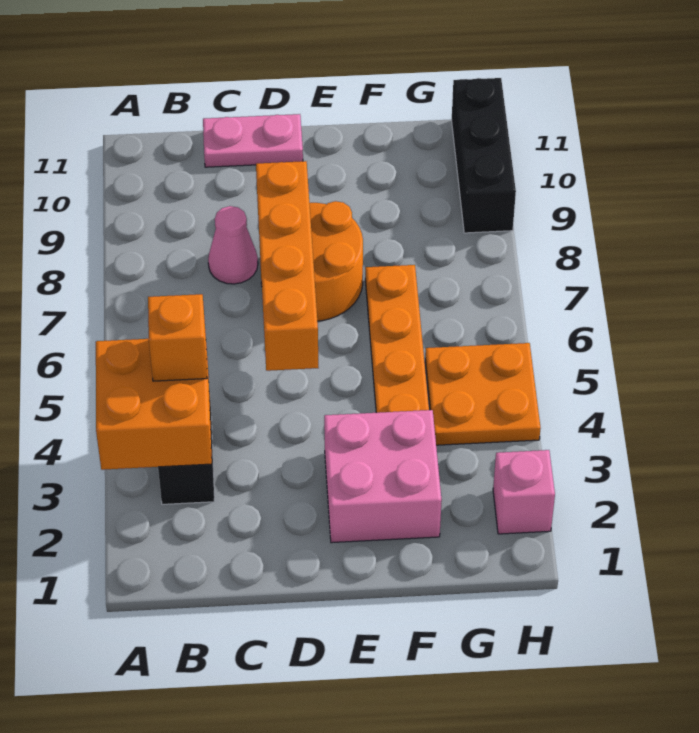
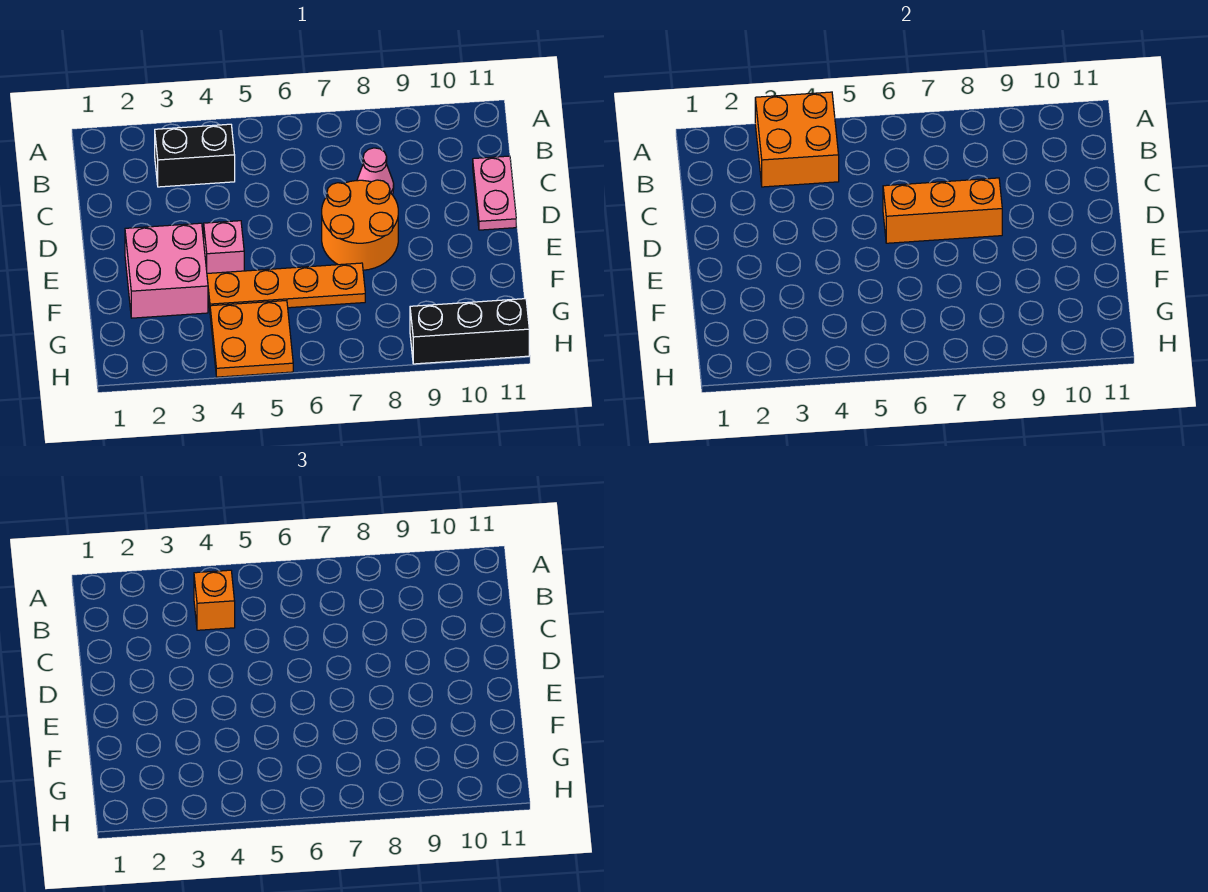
orange 1x4 brick [256,161,319,371] -> orange 1x3 brick [883,178,1002,243]
pink 1x1 brick [493,450,555,534] -> pink 1x1 brick moved to [204,221,244,273]

